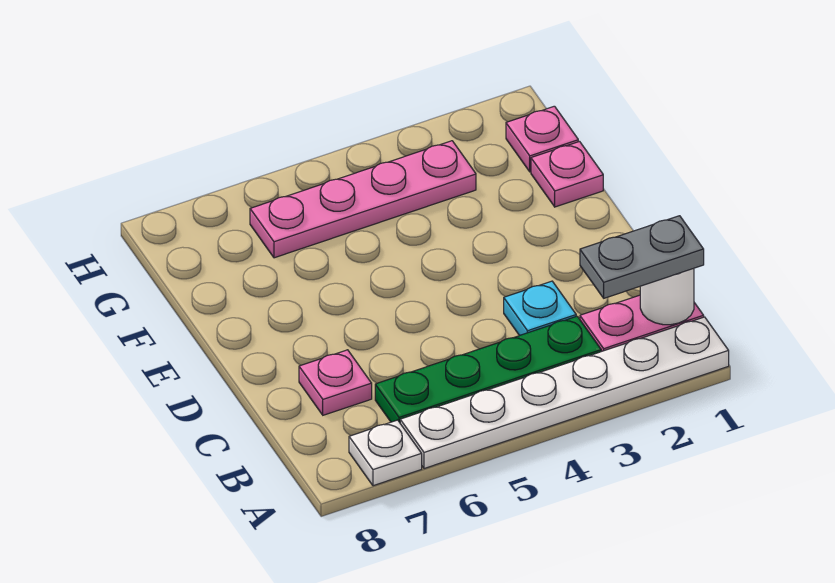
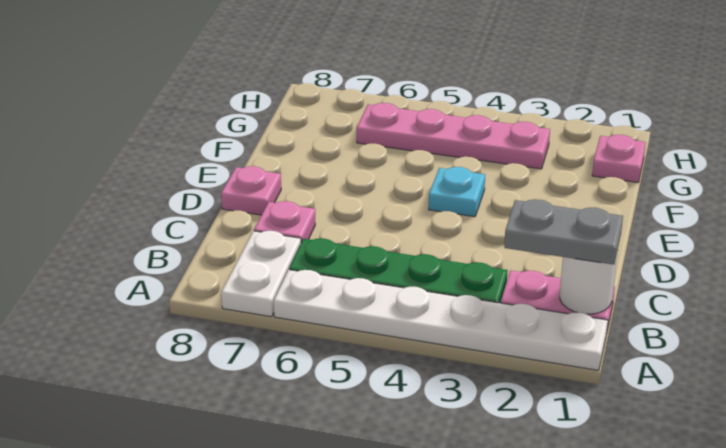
white 1x1 plate [349,420,422,486] -> white 1x2 plate [221,231,301,317]
cyan 1x1 plate [504,281,576,336] -> cyan 1x1 plate moved to [429,167,485,217]
pink 1x1 plate [531,141,603,207] -> pink 1x1 plate moved to [221,166,281,215]

